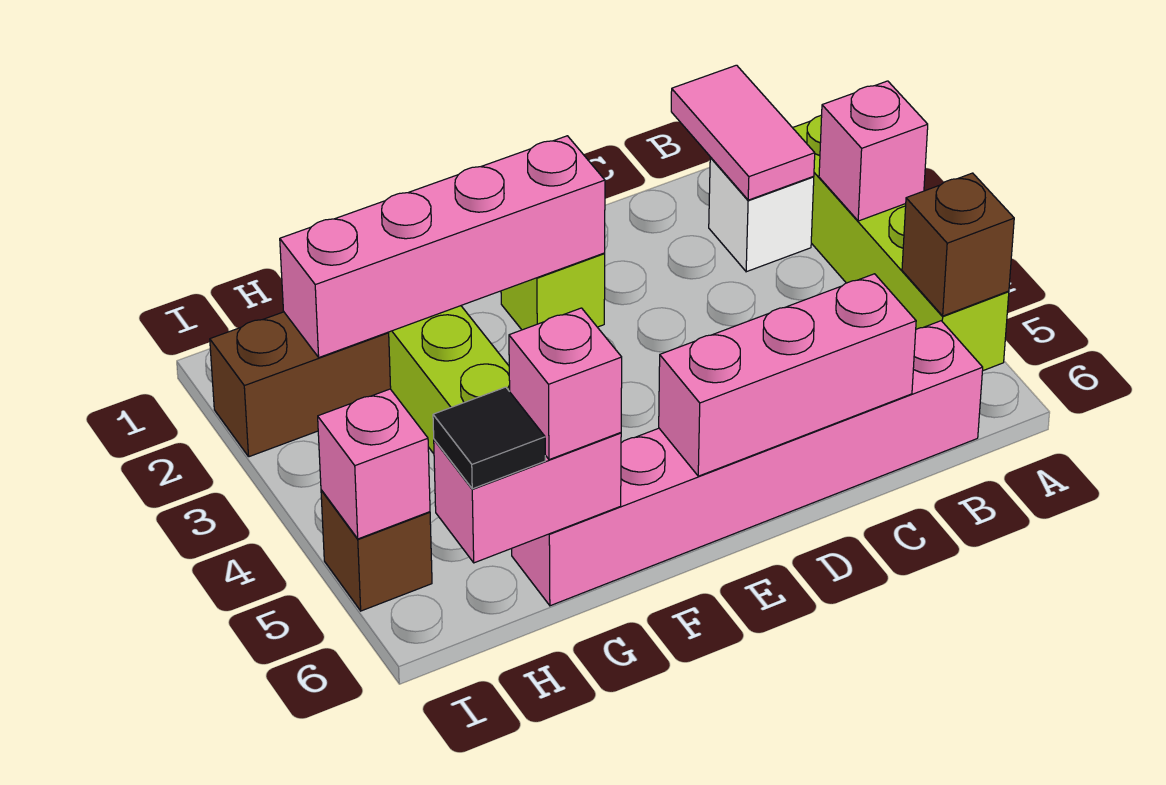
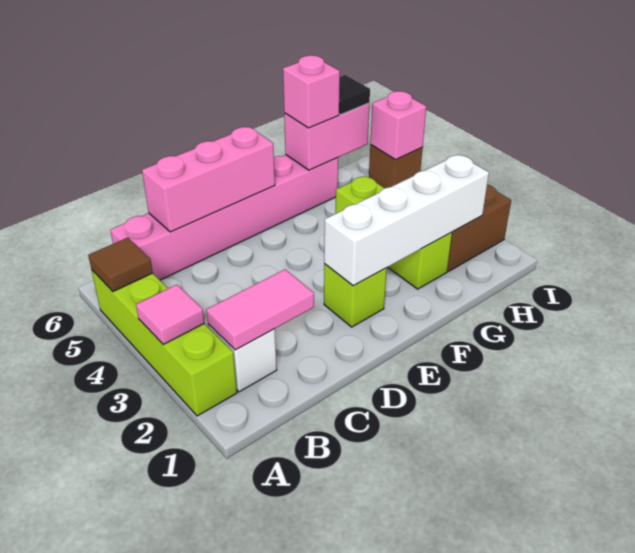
pink 1x1 brick [819,81,928,221] -> pink 1x1 tile [136,285,204,344]
brown 1x1 brick [902,173,1014,316] -> brown 1x1 tile [88,238,153,291]
pink 1x2 tile [671,65,815,200] -> pink 1x2 tile turned to [206,269,314,350]
pink 1x4 brick [280,136,605,357] -> white 1x4 brick [324,155,489,286]

